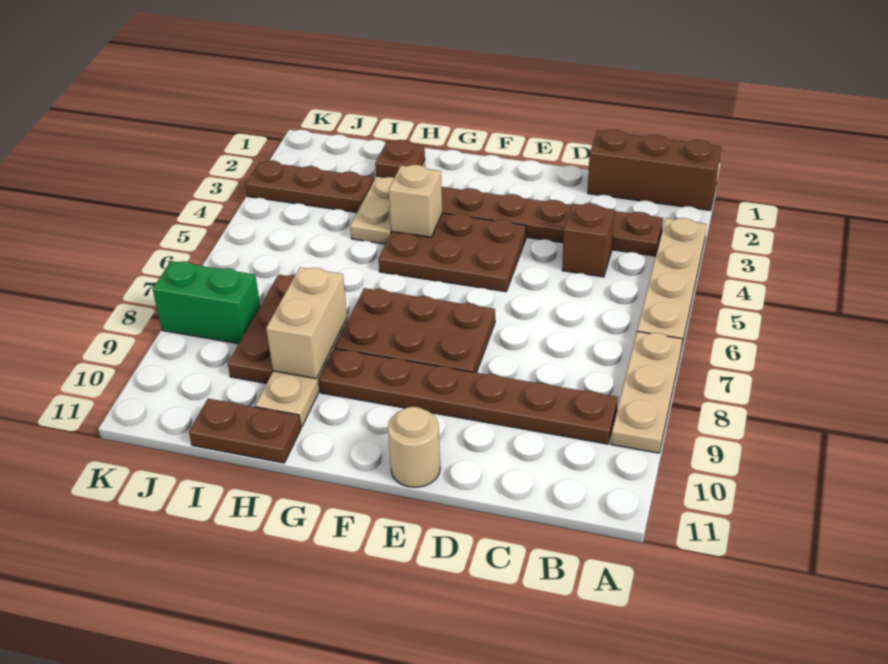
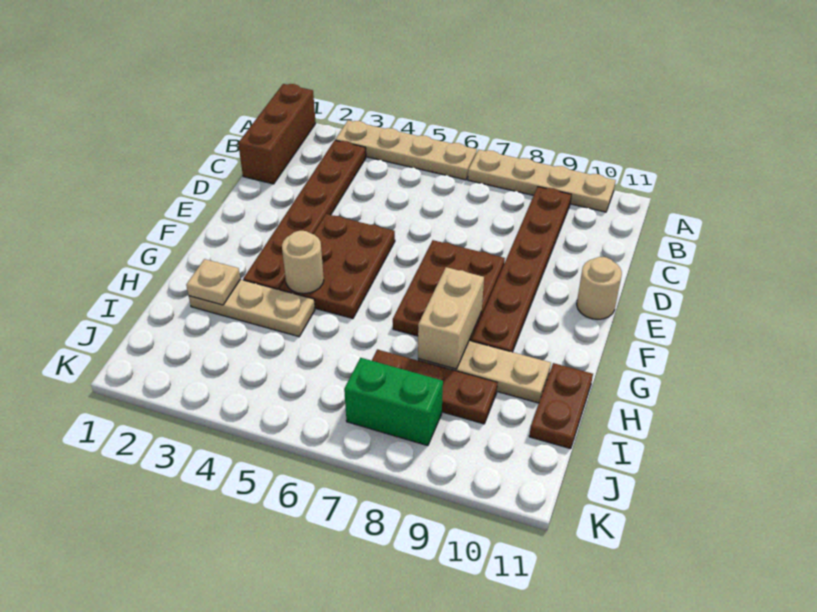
tan 1x3 plate [611,332,682,453] -> tan 1x4 plate [468,150,616,212]
brown 1x1 brick [562,203,614,277] -> none
tan 1x1 brick [389,165,442,237] -> tan 1x1 round brick [282,231,324,294]
brown 1x1 plate [375,140,425,178] -> tan 1x1 plate [186,259,240,305]
tan 1x2 brick [266,267,347,379] -> tan 1x2 brick turned to [418,267,484,369]
brown 1x3 plate [245,161,374,213] -> none
green 1x2 brick [153,261,260,344] -> green 1x2 brick turned to [344,358,443,446]

